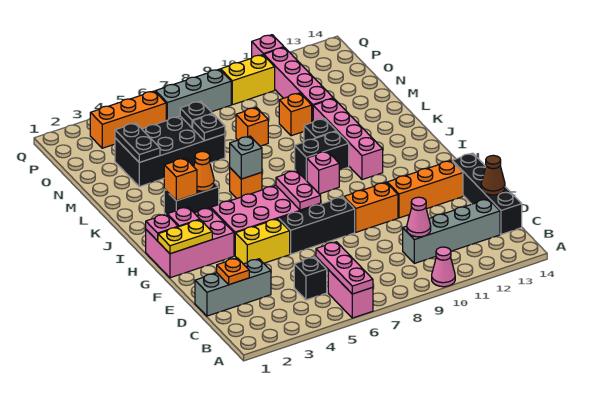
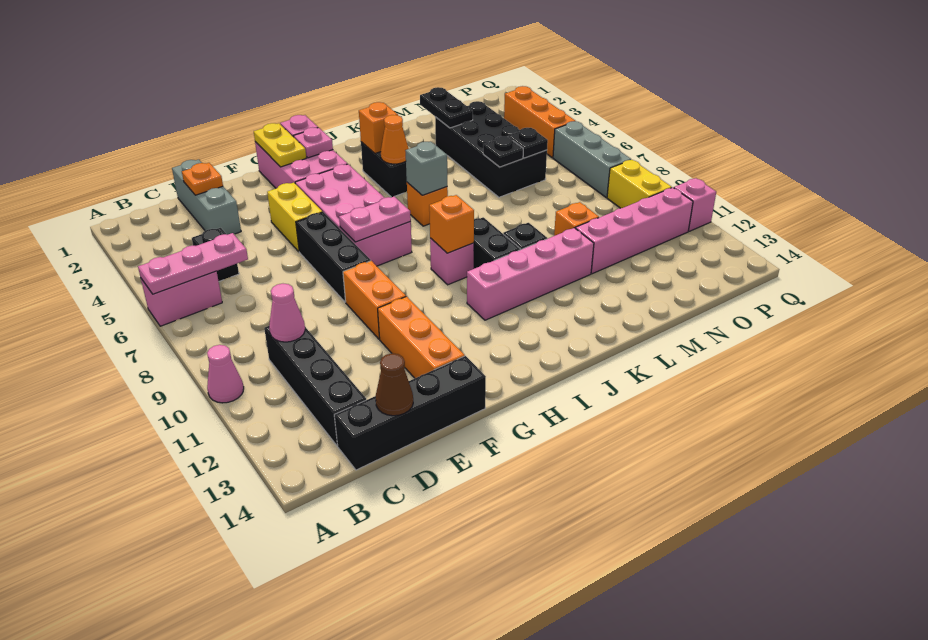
grey 1x4 brick [403,199,500,263] -> black 1x4 brick [264,326,366,446]
black 1x2 plate [115,123,160,162] -> black 1x2 plate turned to [420,87,473,128]
orange 1x1 brick [236,107,268,146] -> orange 1x1 brick moved to [429,195,474,253]

